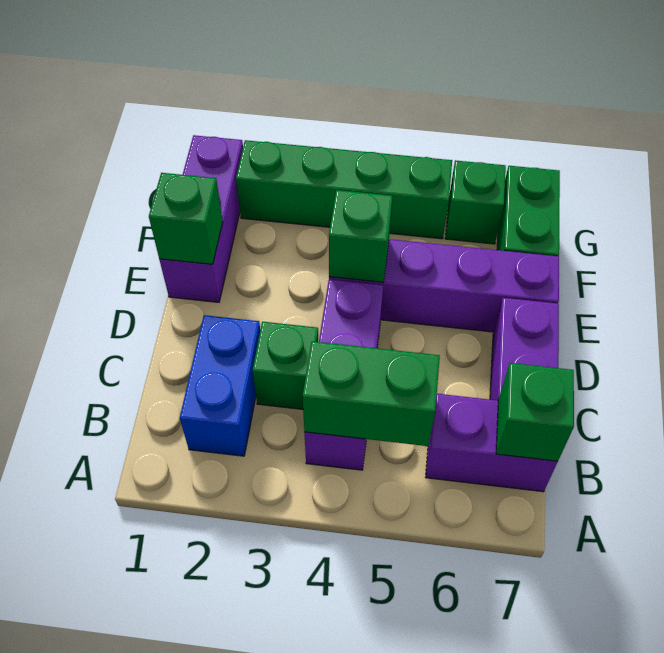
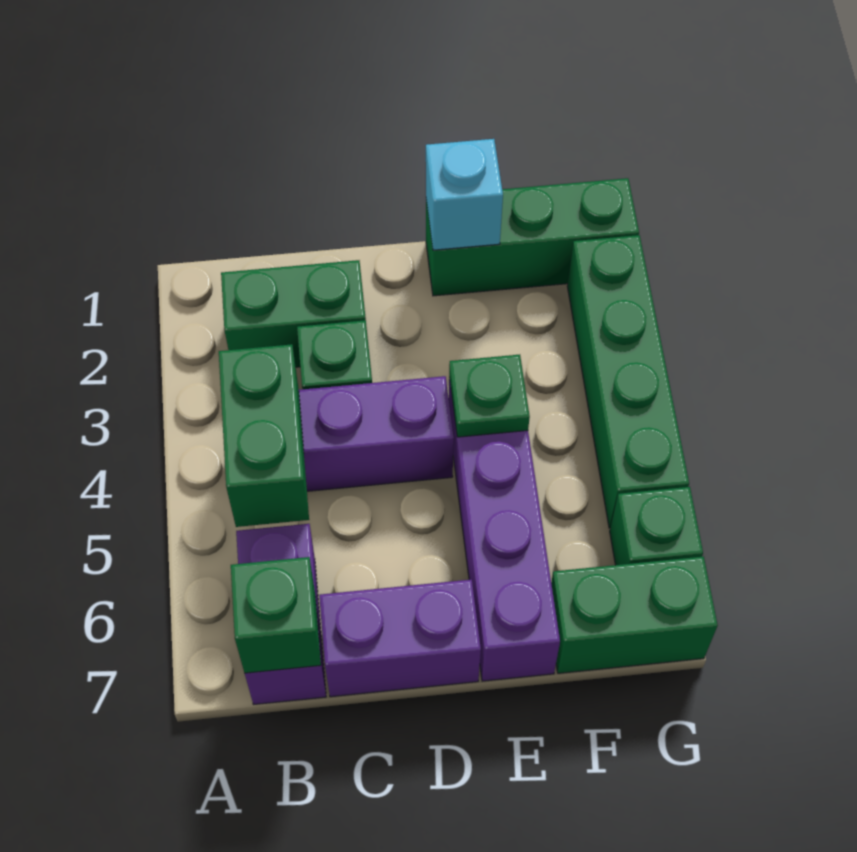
blue 1x2 brick [180,315,260,456] -> green 1x2 brick [221,260,366,367]
purple 1x3 brick [159,135,243,302] -> green 1x3 brick [426,178,639,296]
green 1x1 brick [149,173,223,264] -> cyan 1x1 brick [426,139,503,250]
green 1x1 brick [329,190,392,282] -> green 1x1 plate [449,355,530,437]

